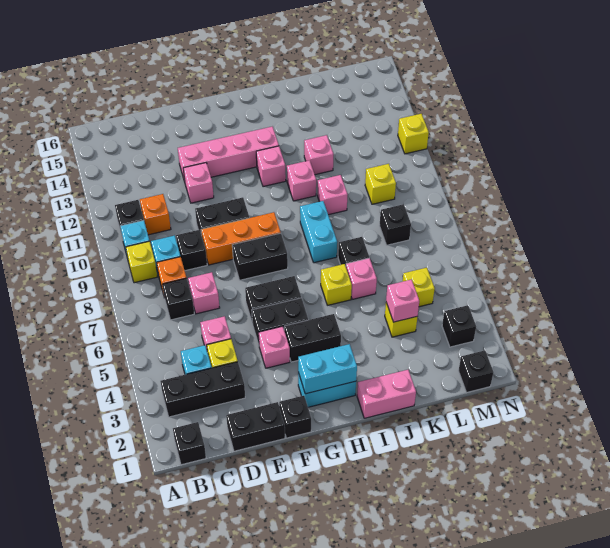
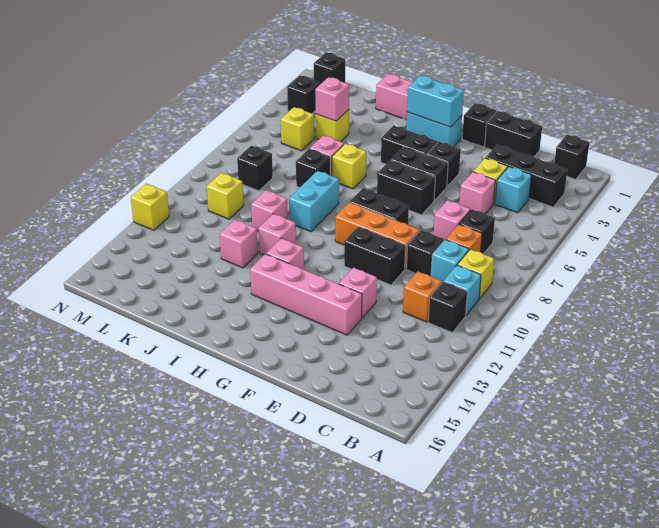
pink 1x1 brick [258,326,290,368] -> black 1x1 brick [427,142,461,187]

